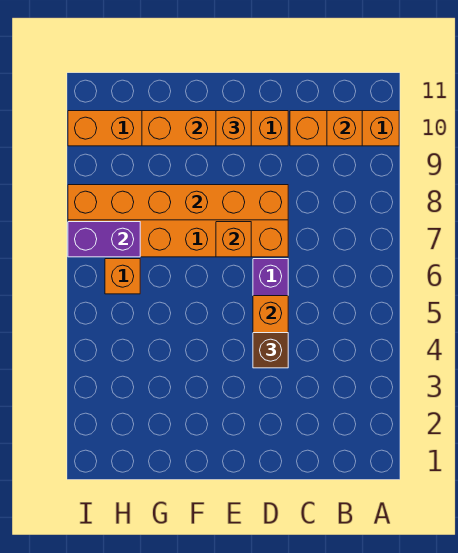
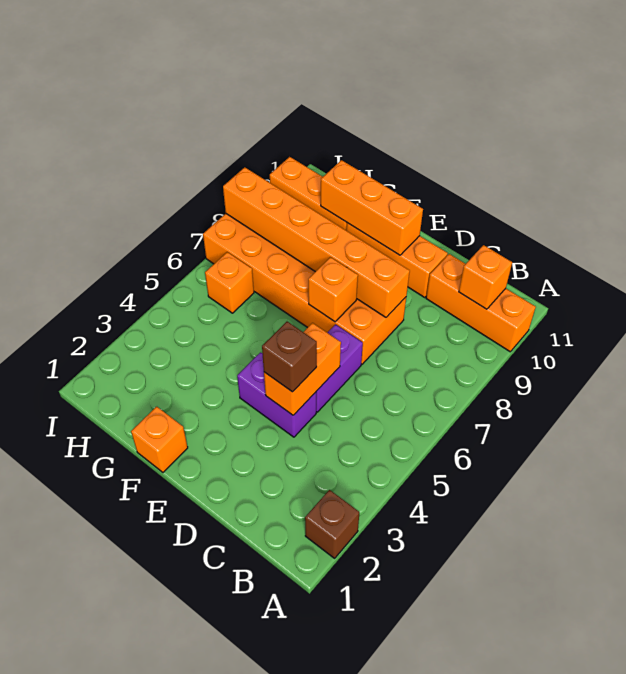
none -> brown 1x1 brick [305,490,360,558]
orange 1x1 brick [216,111,251,146] -> orange 1x1 brick moved to [131,407,188,472]
purple 1x2 brick [68,222,140,257] -> purple 1x2 brick moved to [237,352,316,437]

